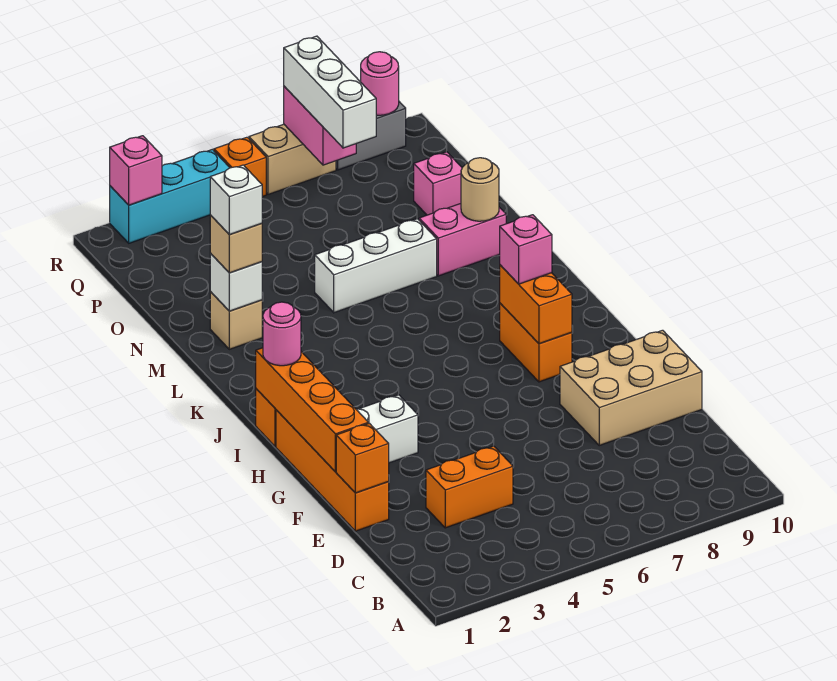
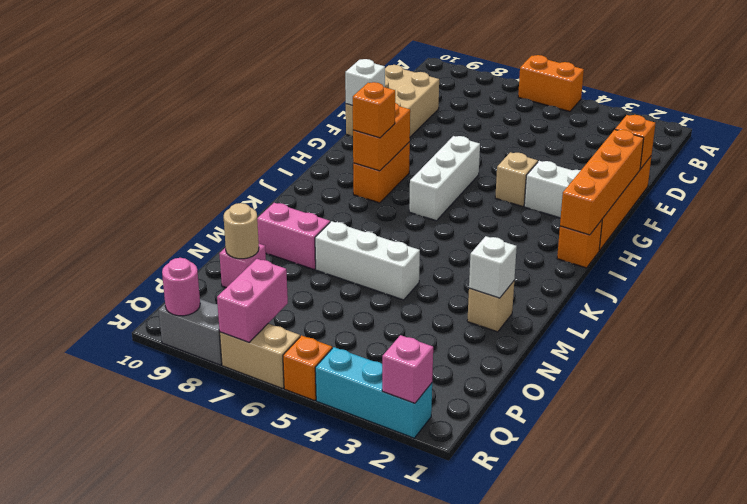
orange 1x2 brick [426,446,513,528] -> orange 1x2 brick moved to [518,55,584,111]
tan 2x3 brick [560,330,702,445] -> tan 2x3 brick turned to [346,65,439,137]
pink 1x1 round brick [263,302,301,366] -> none
pink 1x1 brick [500,215,552,284] -> orange 1x1 brick [352,82,395,138]
tan 1x1 brick [210,215,262,273] -> tan 1x1 brick moved to [495,152,538,207]
white 1x1 brick [210,165,262,235] -> white 1x1 brick moved to [345,59,385,105]
tan 1x1 round brick [461,158,499,221] -> tan 1x1 round brick moved to [224,203,259,259]
white 1x3 brick [284,36,376,148] -> white 1x3 brick moved to [409,136,480,221]

